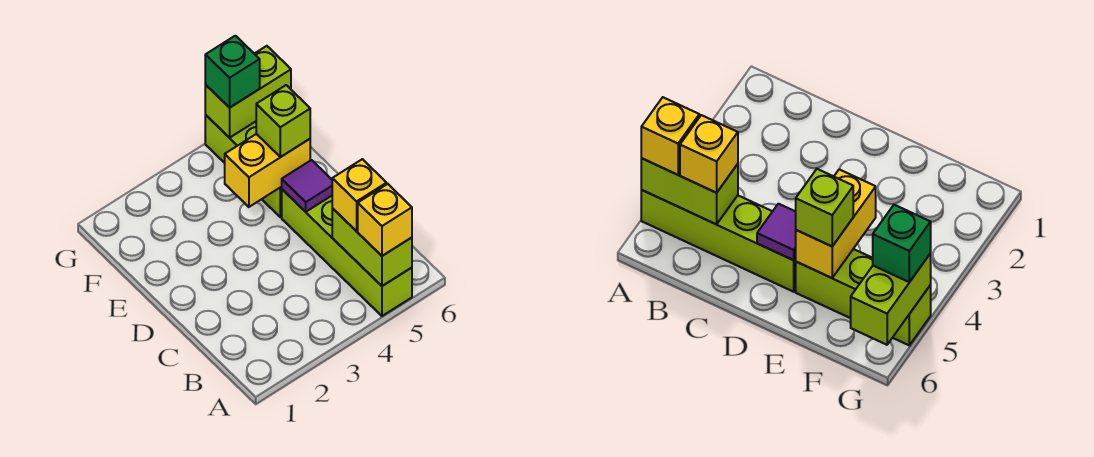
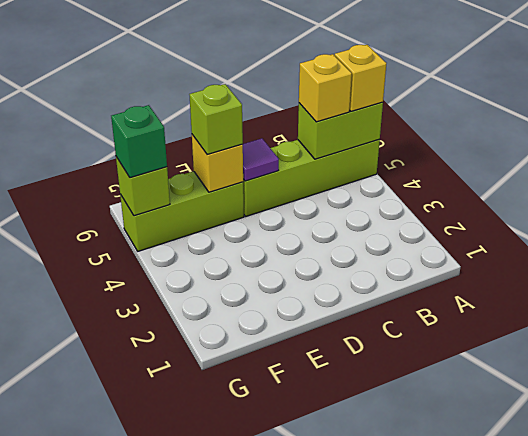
yellow 1x2 brick [225,134,310,207] -> yellow 1x1 brick [192,135,243,192]
lime 1x2 brick [205,46,291,138] -> lime 1x1 brick [116,157,170,216]

